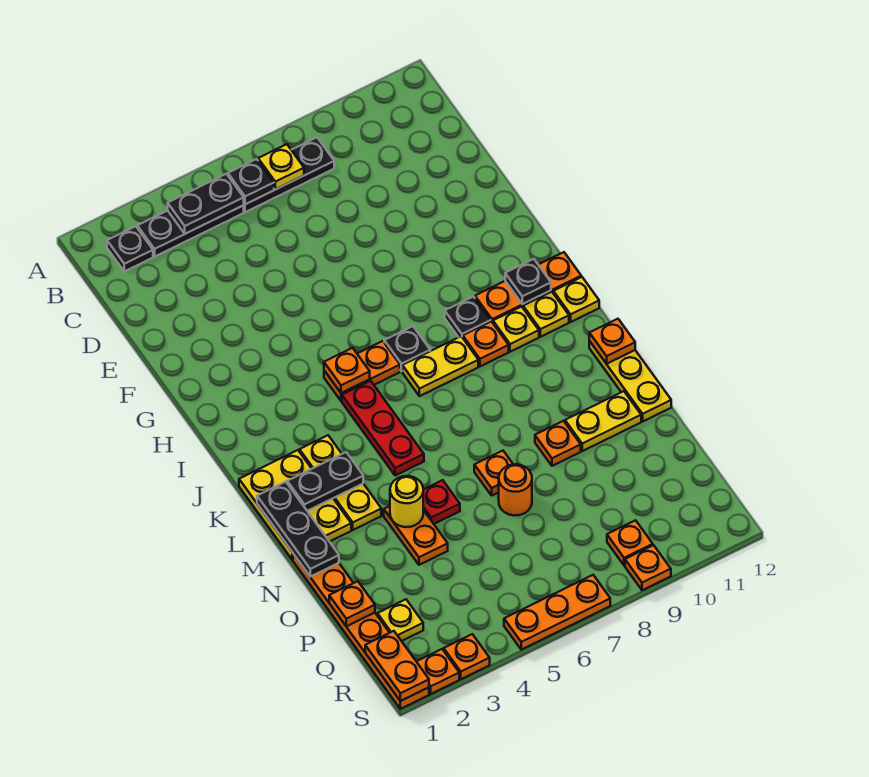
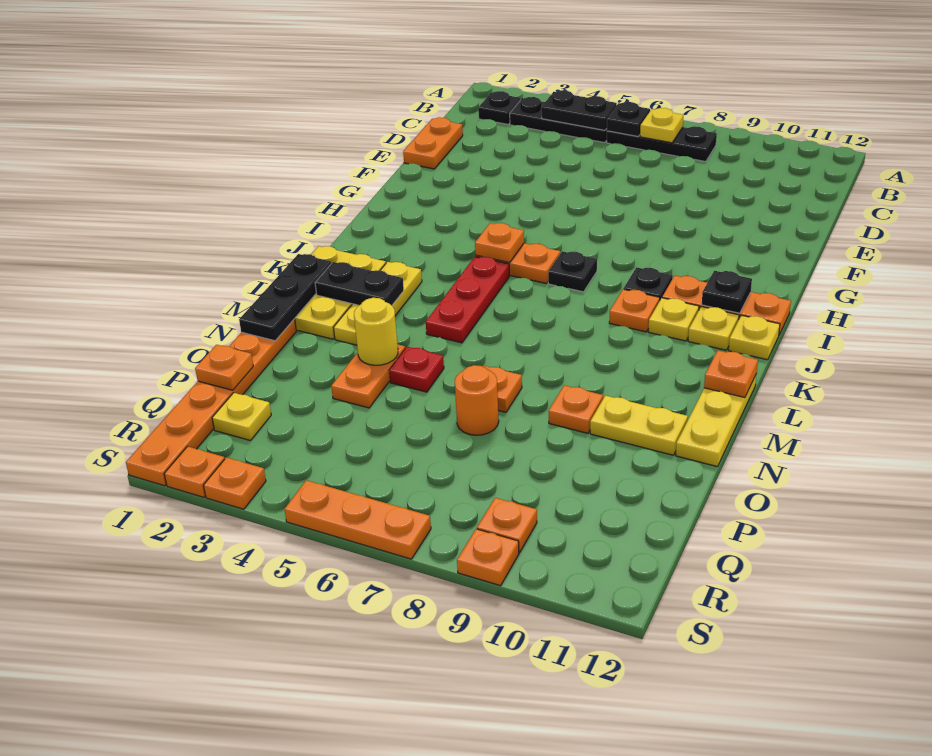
yellow 1x2 plate [402,336,478,396] -> none
orange 1x2 plate [365,631,429,701] -> orange 1x2 plate moved to [403,117,463,169]

